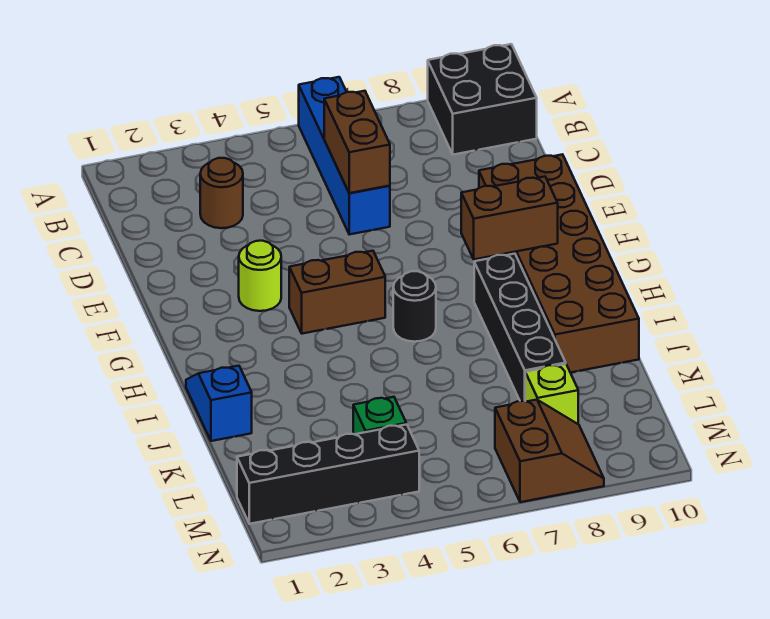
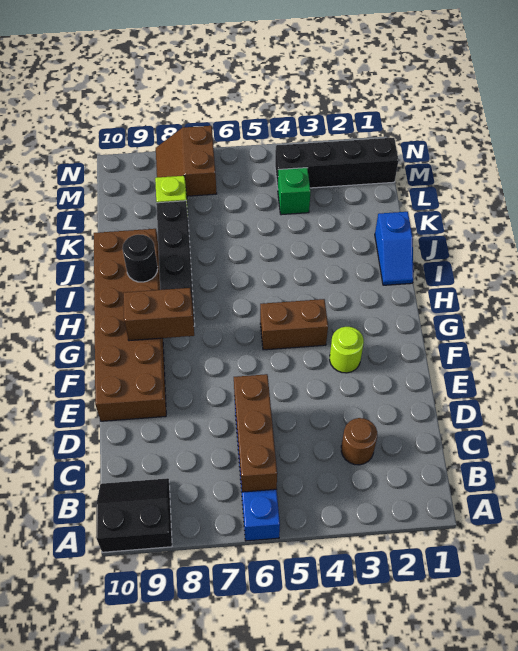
black 2x2 brick [428,44,537,155] -> black 2x2 slope [96,478,172,552]
brown 1x2 brick [324,91,390,193] -> brown 1x3 brick [234,374,277,492]
black 1x1 round brick [393,271,436,342] -> black 1x1 round brick moved to [122,235,158,282]

